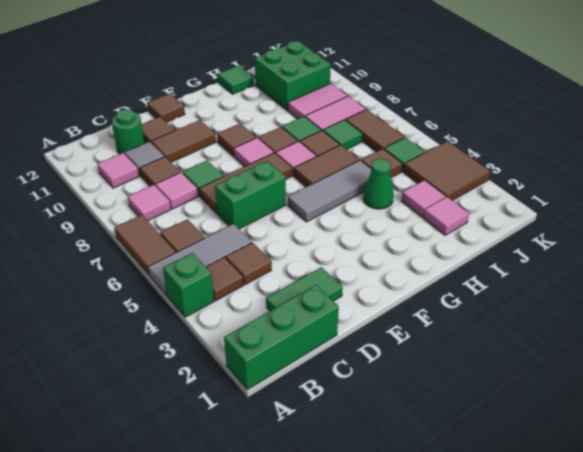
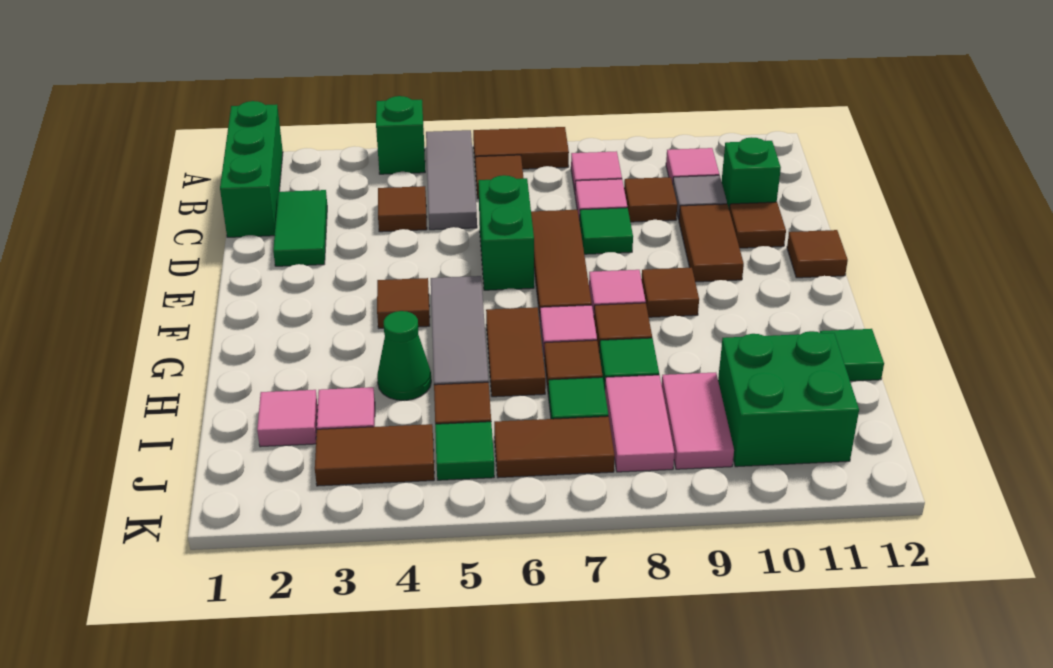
brown 1x1 tile [206,257,243,301] -> brown 1x1 tile moved to [377,278,430,328]
green 1x1 round brick [112,109,144,154] -> green 1x1 brick [722,137,781,208]
brown 2x2 tile [404,141,490,201] -> brown 1x2 tile [315,424,434,486]

